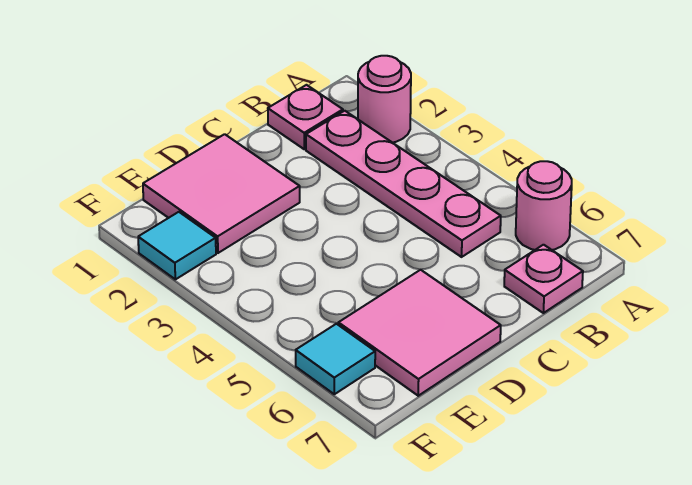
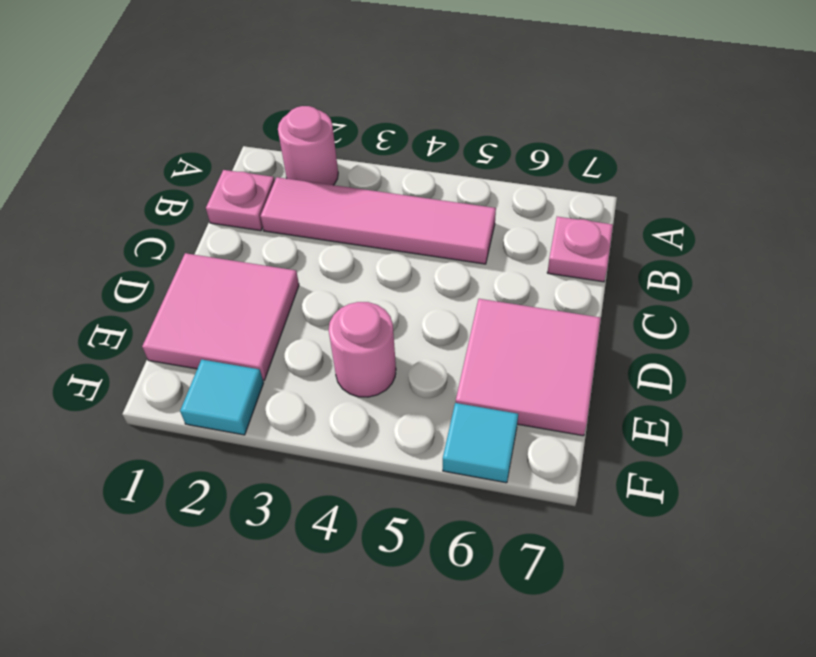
pink 1x1 round brick [516,161,572,250] -> pink 1x1 round brick moved to [329,302,396,397]
pink 1x4 plate [306,111,501,257] -> pink 1x4 tile [261,177,496,264]

